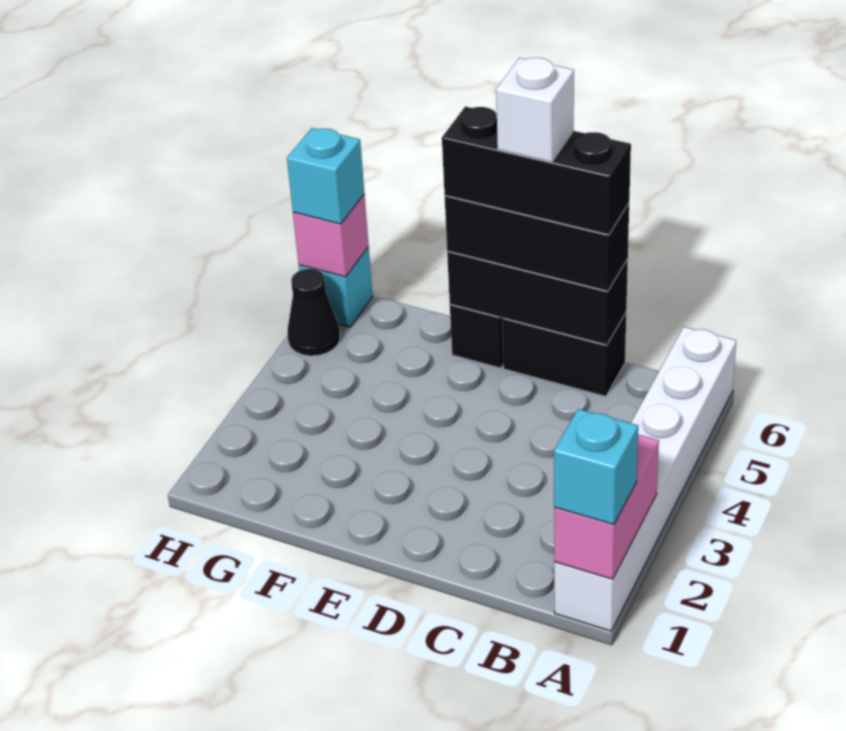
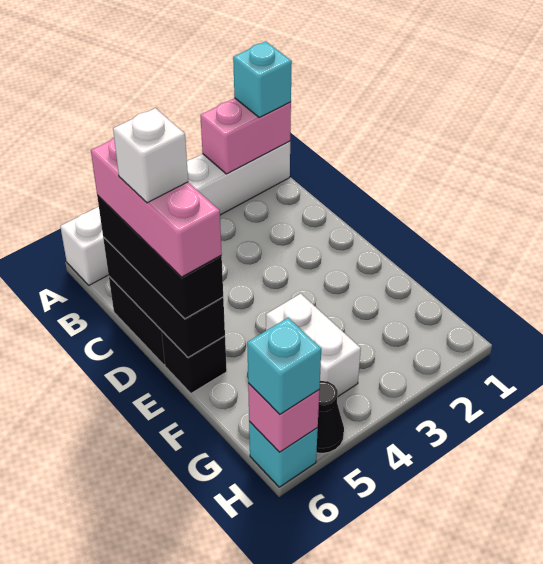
black 1x3 brick [442,107,631,235] -> pink 1x3 brick [91,138,222,277]
none -> white 1x2 brick [266,294,361,397]

